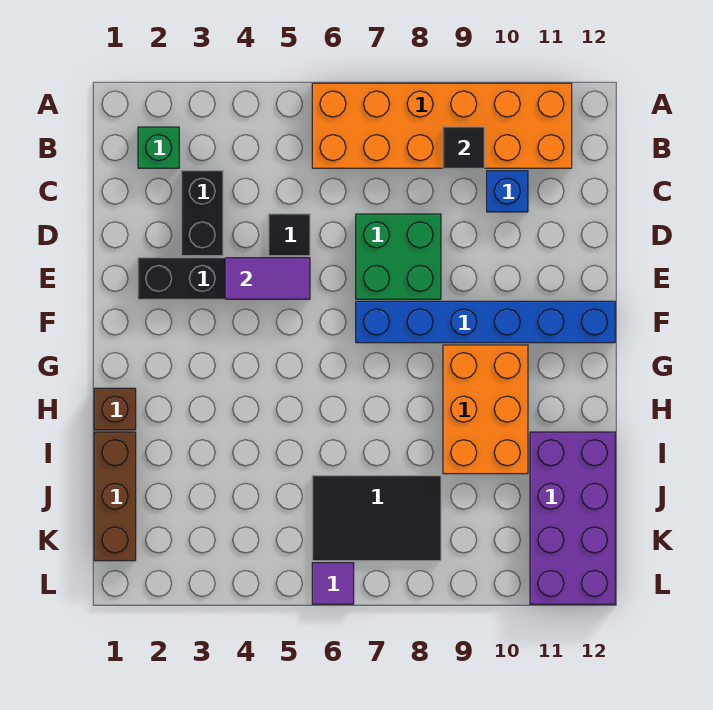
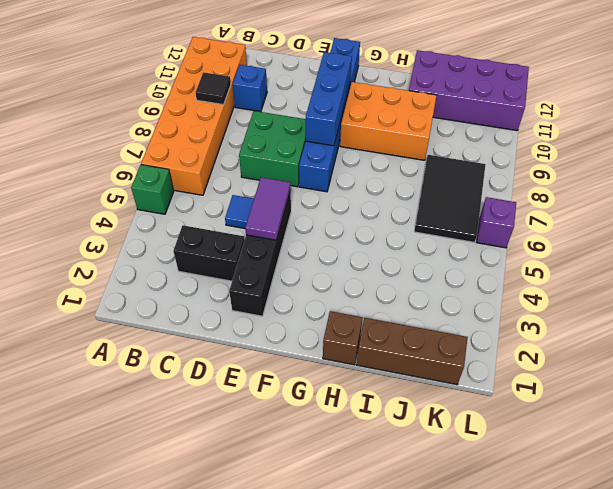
green 1x1 brick [138,127,179,168] -> green 1x1 brick moved to [131,165,174,214]
black 1x1 tile [269,214,310,256] -> blue 1x1 tile [225,195,254,228]
none -> blue 1x3 brick [306,52,352,146]
purple 1x1 tile [312,563,354,604] -> purple 1x1 brick [476,197,516,248]

